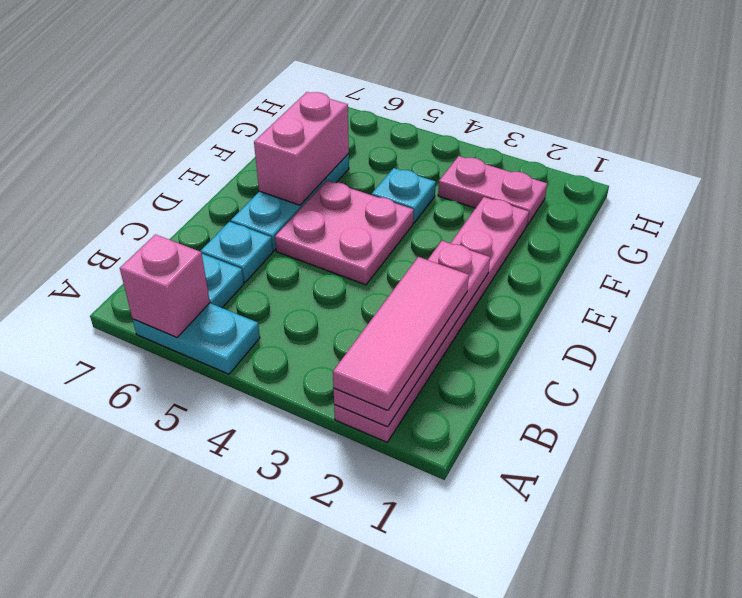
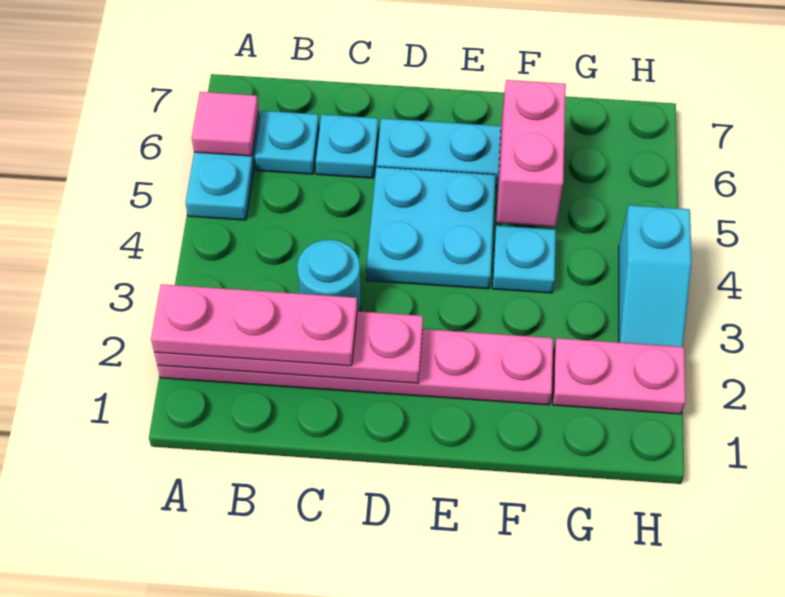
pink 1x3 tile [333,257,469,410] -> pink 1x3 plate [151,284,357,366]
pink 1x1 brick [120,235,210,338] -> pink 1x1 tile [192,92,259,156]
none -> cyan 1x1 round brick [297,240,361,311]
pink 2x2 plate [275,180,414,285] -> cyan 2x2 plate [366,167,496,289]
pink 1x2 brick [254,92,349,205] -> pink 1x2 brick turned to [496,80,566,227]
pink 1x2 plate [438,156,547,225] -> pink 1x2 plate turned to [553,338,686,414]
none -> cyan 1x2 slope [619,205,692,347]

